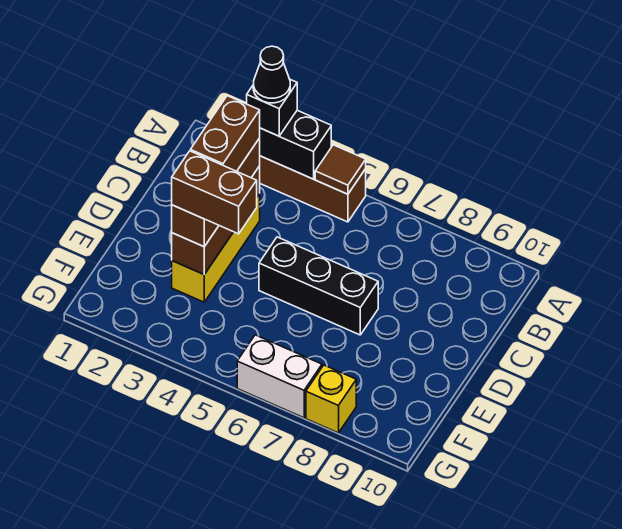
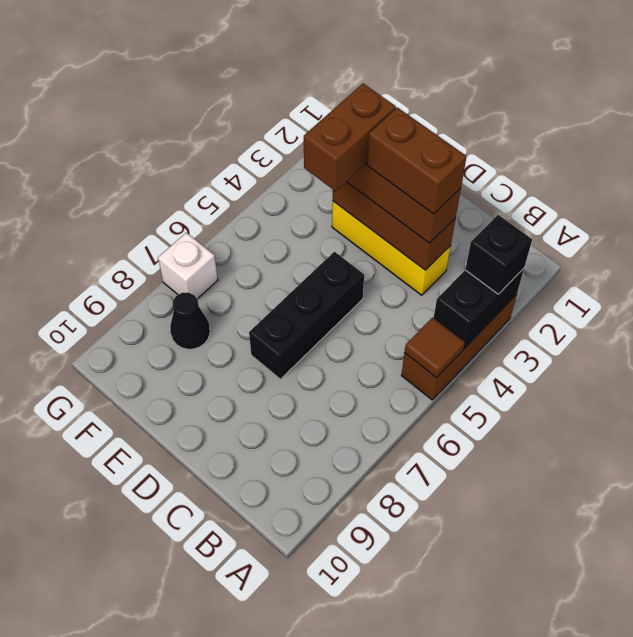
black 1x1 cone [253,46,290,103] -> black 1x1 cone moved to [170,292,210,349]
white 1x2 brick [237,335,322,418] -> white 1x1 brick [158,233,218,299]
yellow 1x1 brick [306,365,356,433] -> none

